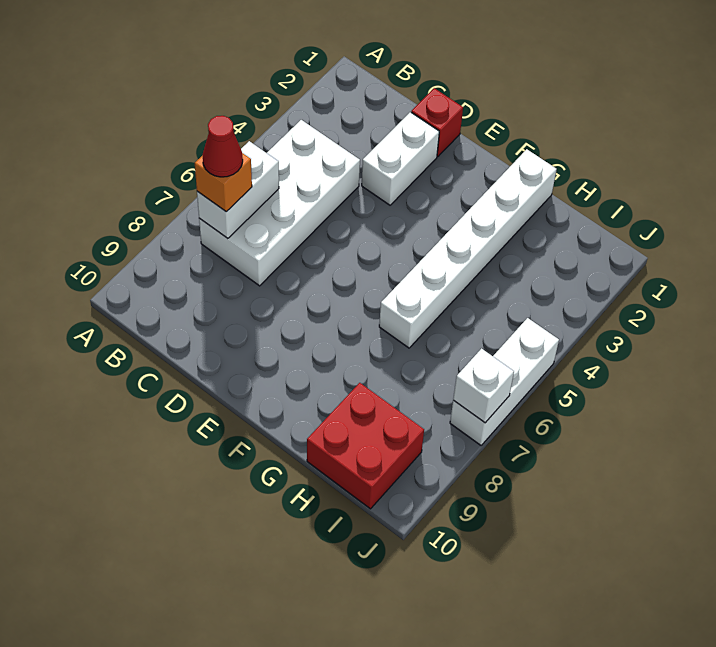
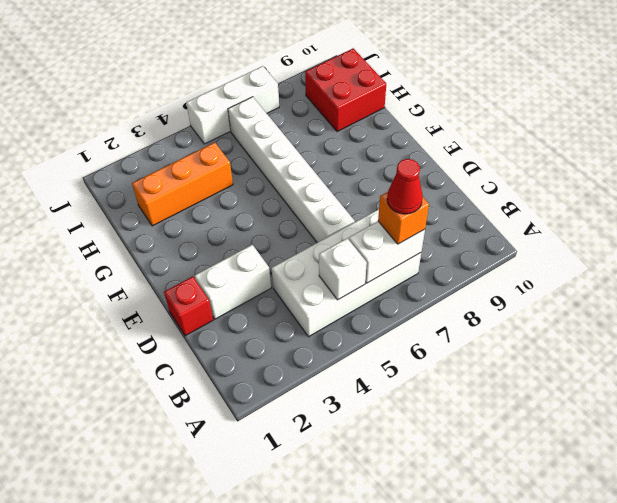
white 1x6 brick [379,149,557,348] -> white 1x6 brick turned to [228,97,355,243]
none -> orange 1x3 brick [132,143,233,226]
white 1x1 brick [453,349,514,423] -> white 1x1 brick moved to [319,238,367,300]

